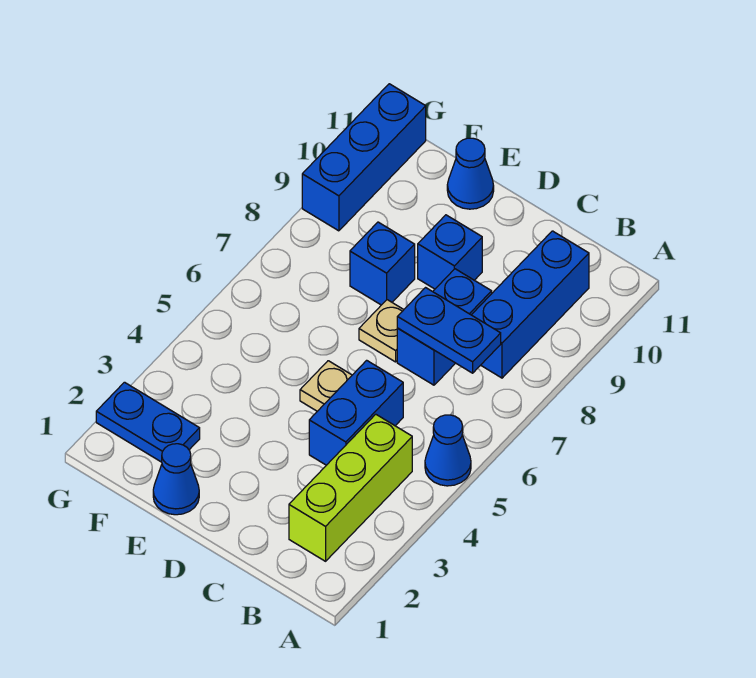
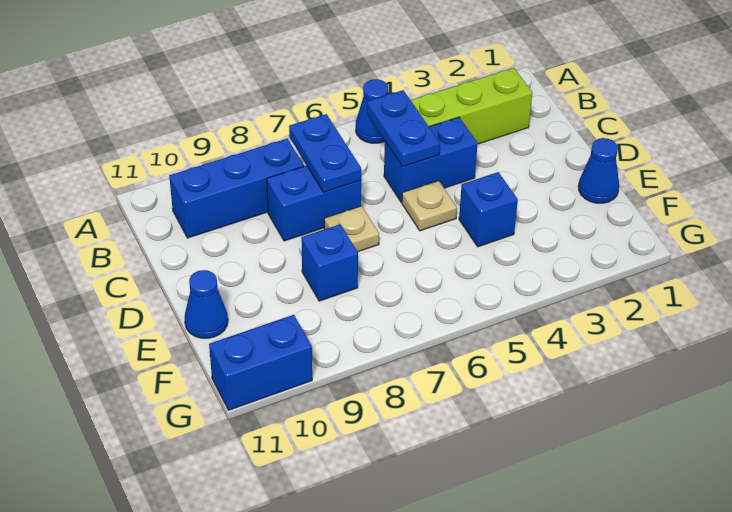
blue 1x1 brick [418,215,482,289] -> blue 1x1 brick moved to [459,172,518,247]
blue 1x2 plate [96,382,200,462] -> blue 1x2 plate moved to [367,90,440,167]
blue 1x3 brick [302,84,426,231] -> blue 1x2 brick [209,315,312,410]

